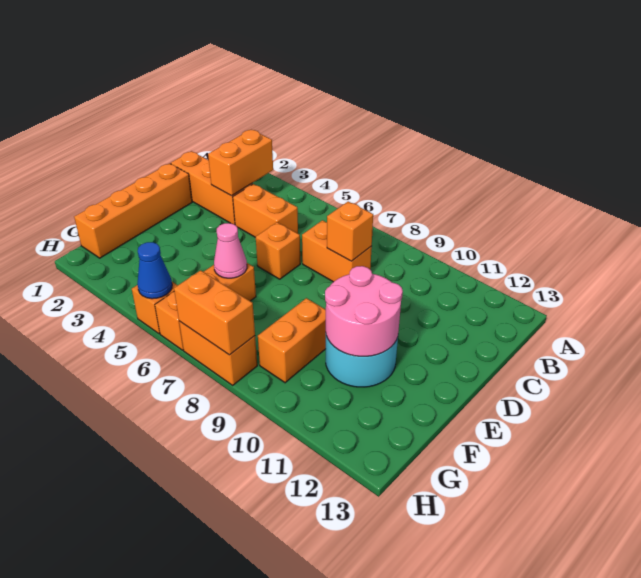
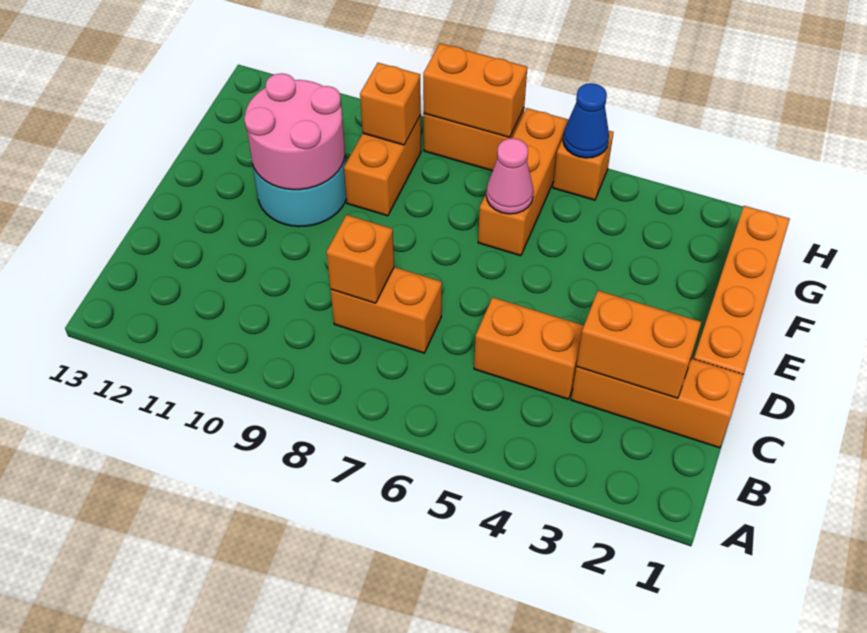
orange 1x2 brick [208,130,273,196] -> orange 1x2 brick turned to [576,291,701,398]
orange 1x1 brick [256,222,300,279] -> orange 1x1 brick moved to [360,63,421,145]

